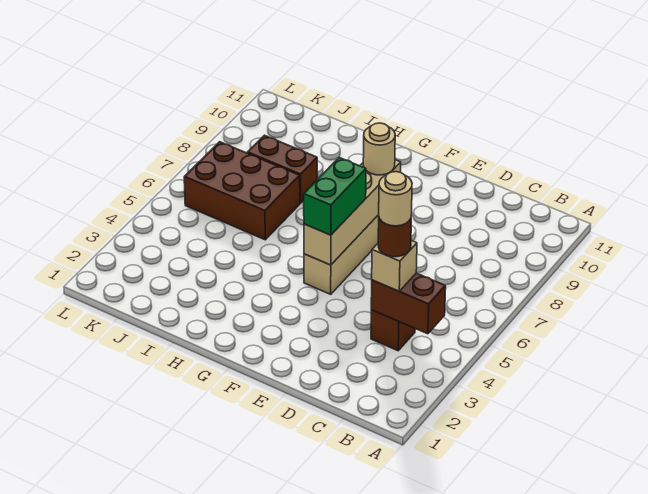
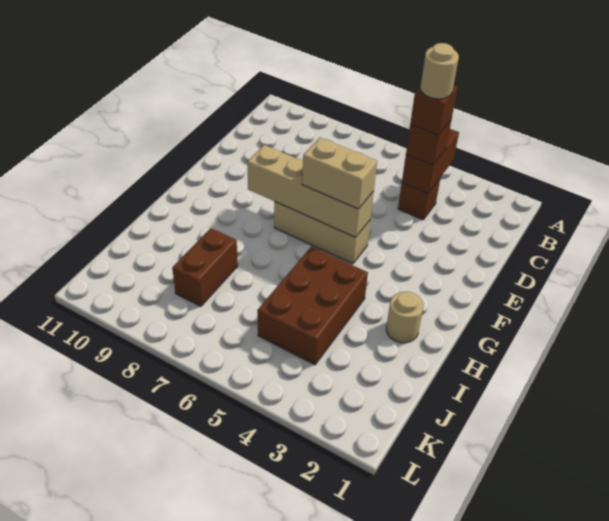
tan 1x1 brick [372,240,417,291] -> brown 1x1 brick [406,119,452,165]
brown 1x1 round brick [378,215,412,257] -> brown 1x1 brick [410,86,458,135]
green 1x2 brick [304,158,366,235] -> tan 1x2 brick [302,138,377,209]
tan 1x1 round brick [363,123,395,175] -> tan 1x1 round brick moved to [386,292,423,343]
brown 2x3 brick [184,142,300,240] -> brown 2x3 brick moved to [257,247,368,365]

